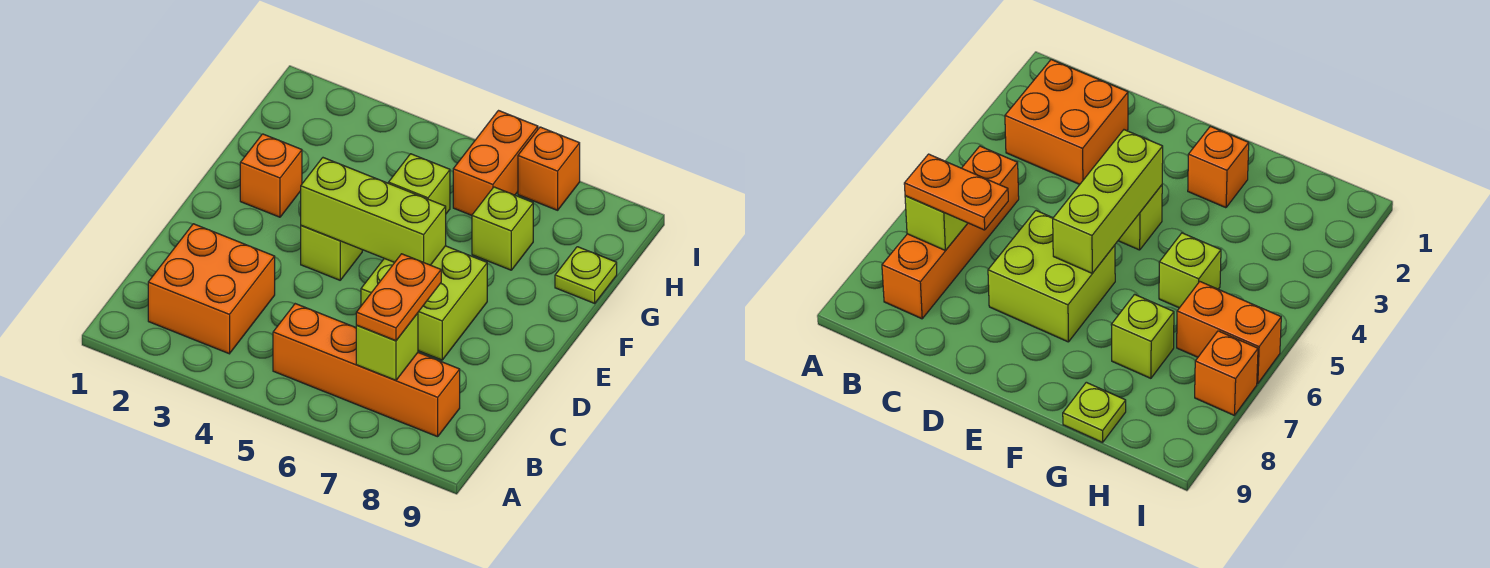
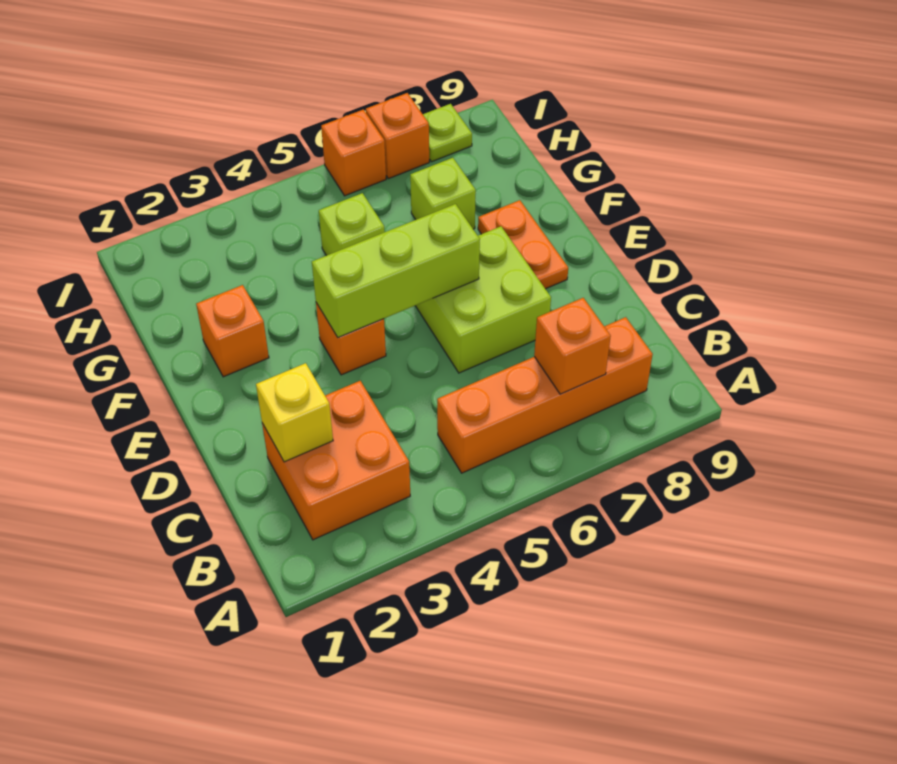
lime 1x1 brick [356,313,418,380] -> orange 1x1 brick [534,298,611,394]
orange 1x2 plate [356,254,441,341] -> orange 1x2 plate moved to [478,200,568,289]
none -> yellow 1x1 brick [256,363,333,462]
lime 1x1 brick [301,226,362,280] -> orange 1x1 brick [316,303,386,375]
lime 1x1 plate [555,247,617,303] -> lime 1x1 plate moved to [423,104,472,162]
orange 1x2 brick [453,111,538,215] -> orange 1x1 brick [321,110,386,196]

